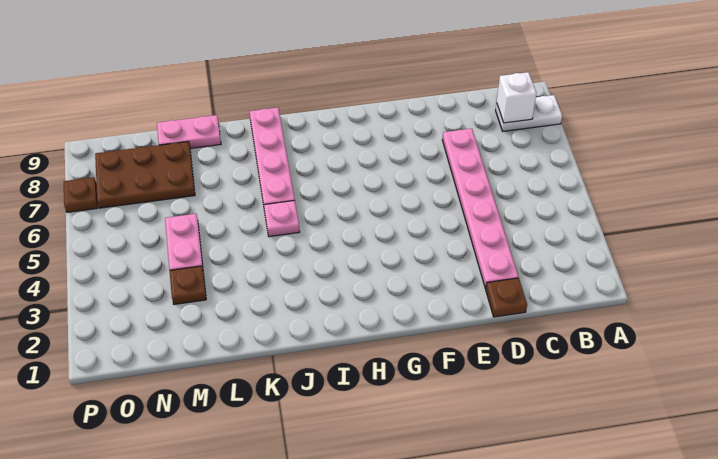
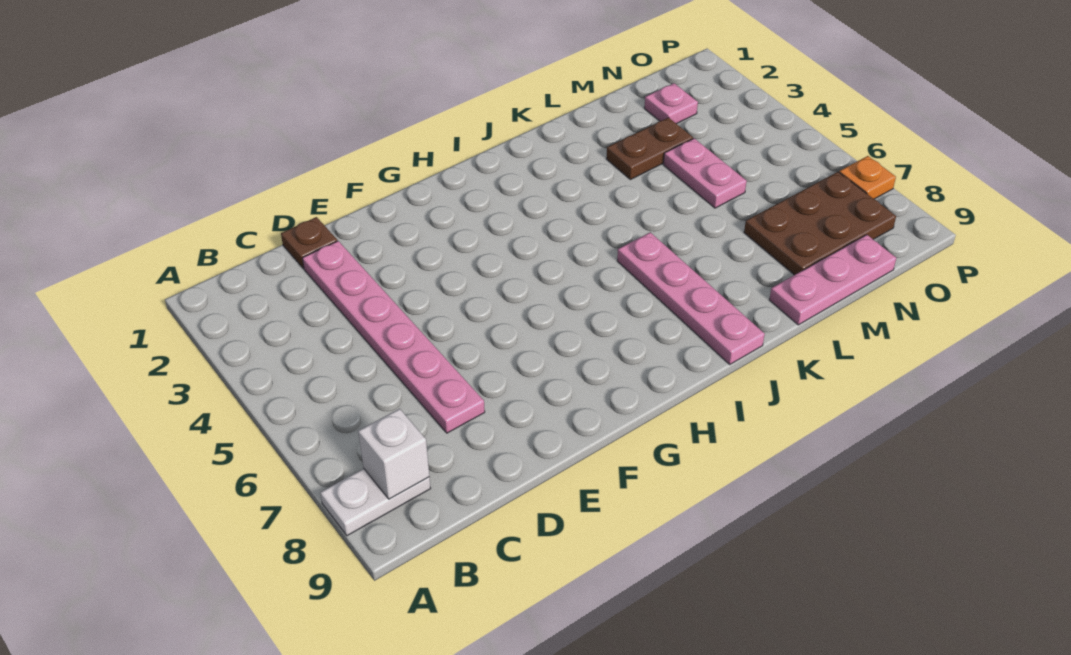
pink 1x1 plate [264,201,300,237] -> pink 1x1 plate moved to [644,83,698,124]
pink 1x2 plate [157,115,221,148] -> pink 1x3 plate [769,235,896,325]
brown 1x1 plate [170,266,206,304] -> brown 1x2 plate [607,118,693,180]
brown 1x1 plate [64,177,98,212] -> orange 1x1 plate [839,156,896,199]

